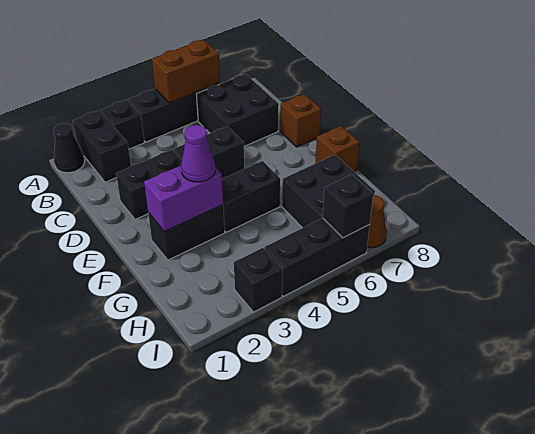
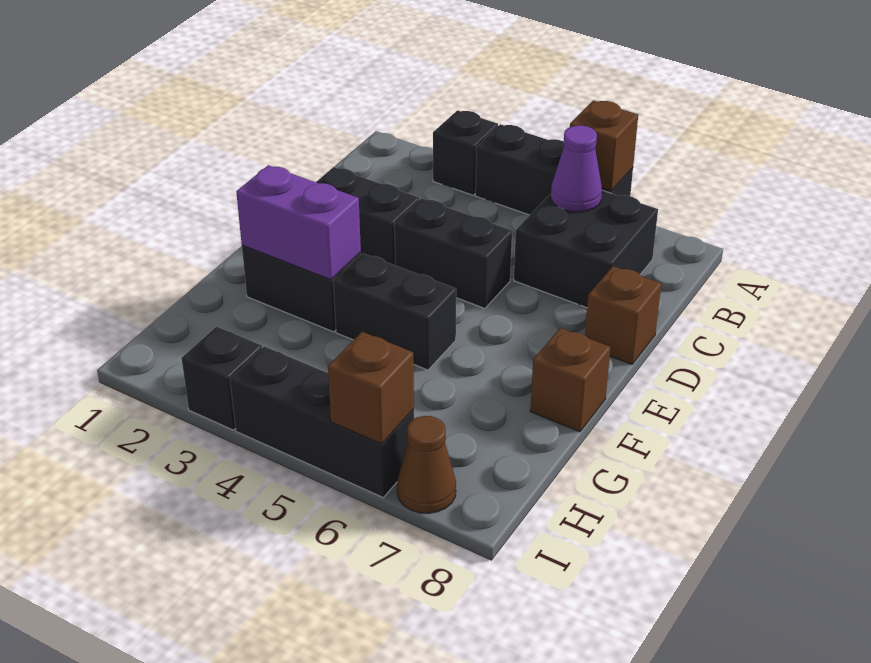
black 1x1 cone [53,123,85,173] -> none
black 1x2 brick [73,110,131,182] -> none
brown 1x2 brick [152,40,220,103] -> brown 1x1 brick [570,101,638,191]
purple 1x1 cone [181,125,215,182] -> purple 1x1 cone moved to [551,126,602,212]
black 2x2 brick [282,155,375,228] -> none
black 1x1 brick [323,175,373,238] -> brown 1x1 brick [328,332,414,444]

